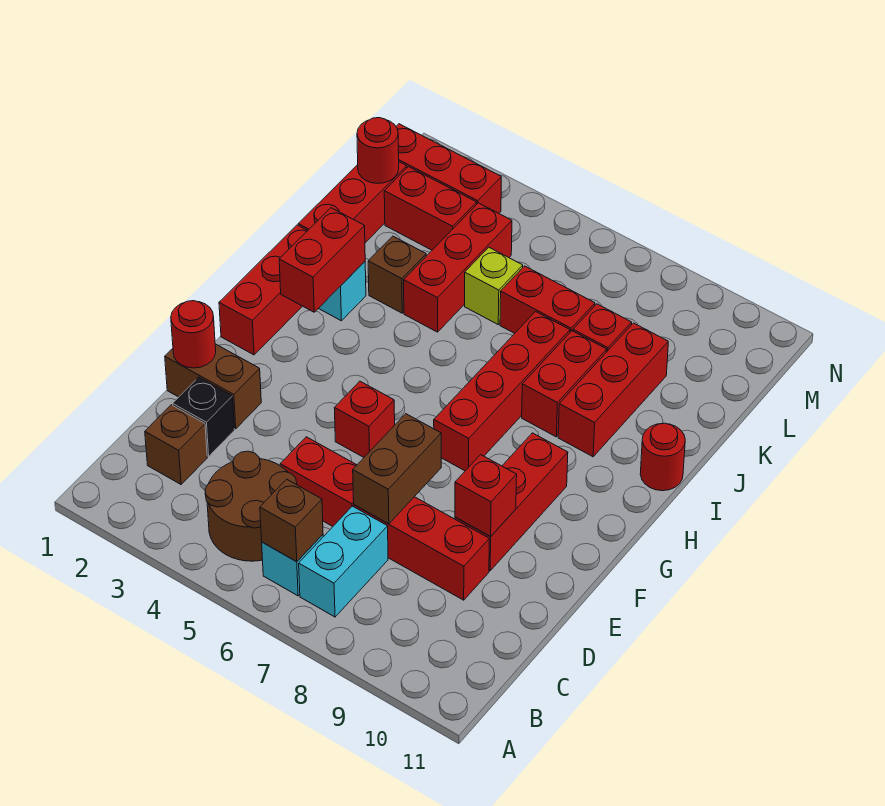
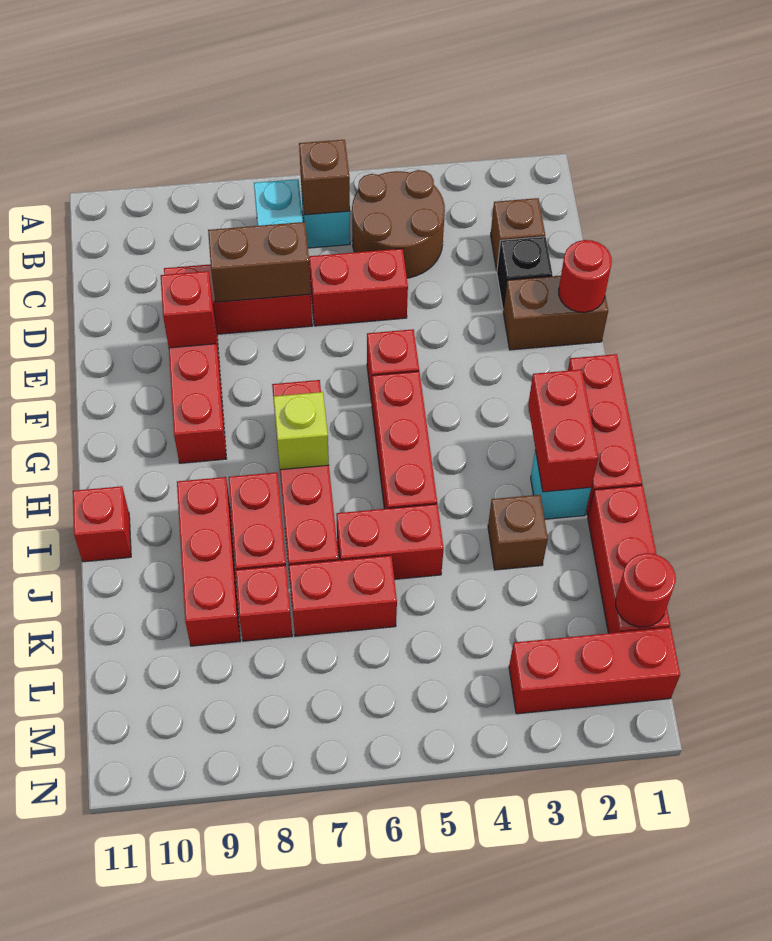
brown 1x2 brick [353,414,441,524] -> brown 1x2 brick turned to [208,222,311,302]
red 1x1 round brick [640,423,685,491] -> red 1x1 brick [73,486,131,562]
red 1x3 brick [404,203,512,332] -> red 1x3 brick moved to [372,371,437,509]
lime 1x1 brick [465,247,523,324] -> lime 1x1 brick moved to [273,392,329,470]
red 1x2 brick [384,167,477,250] -> red 1x2 brick moved to [336,504,444,579]

